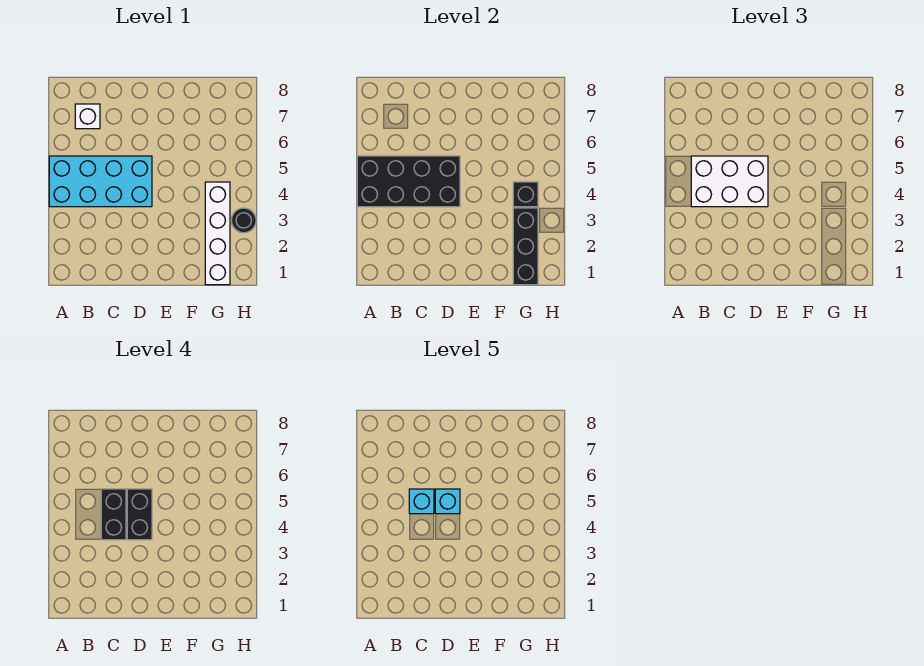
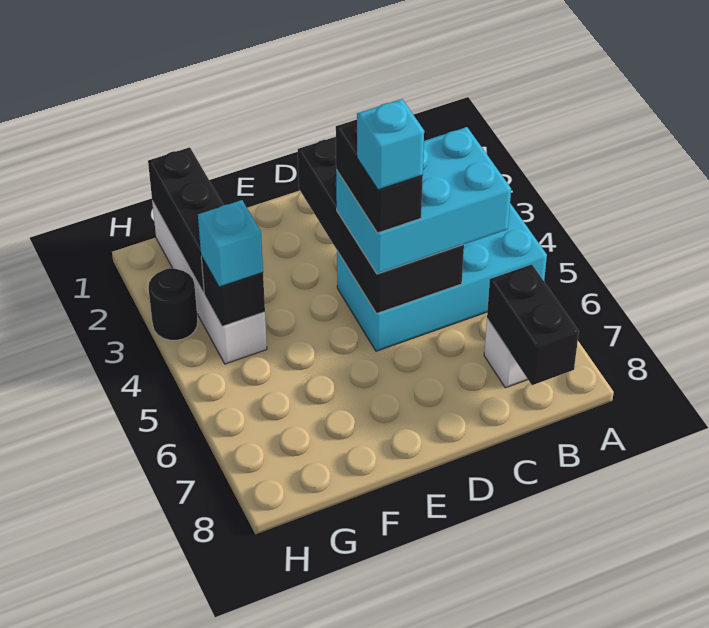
black 2x4 brick [357,156,460,207] -> black 2x4 brick turned to [298,137,464,314]
white 2x3 brick [691,156,768,207] -> cyan 2x3 brick [336,127,511,274]
black 1x2 brick [101,489,126,540] -> black 1x2 brick moved to [487,264,579,385]
cyan 1x1 brick [409,489,434,514] -> cyan 1x1 brick moved to [198,200,263,287]

